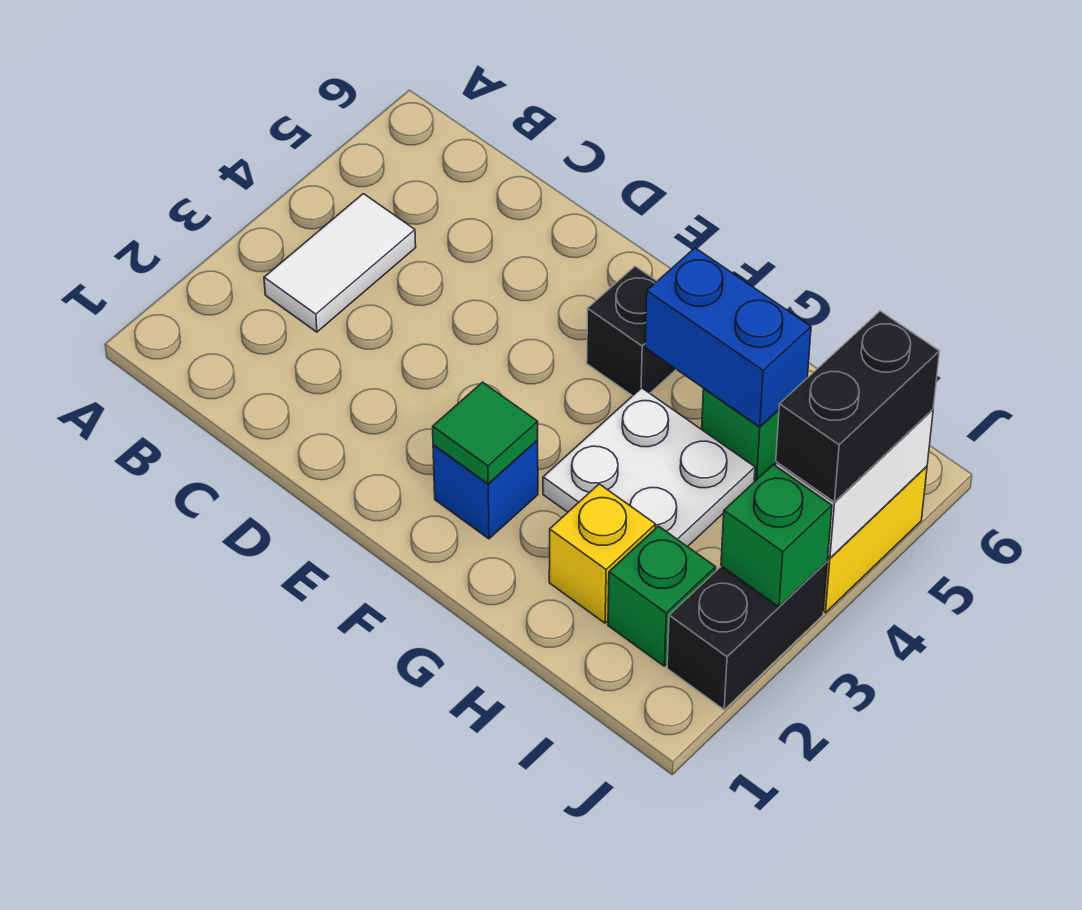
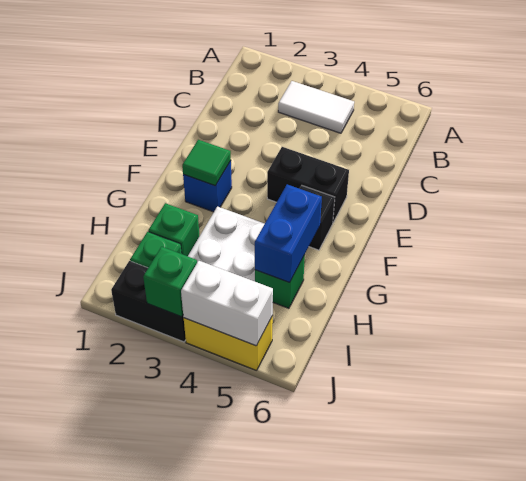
yellow 1x1 brick [549,484,656,623] -> green 1x1 brick [148,203,199,256]
black 1x2 brick [776,311,940,502] -> black 1x2 brick moved to [267,147,349,222]

